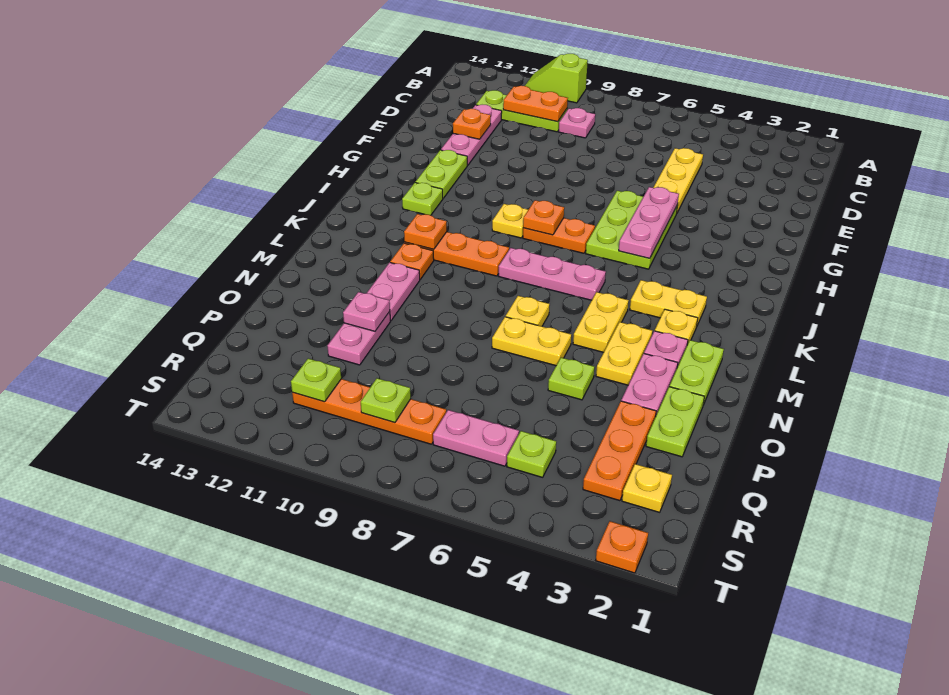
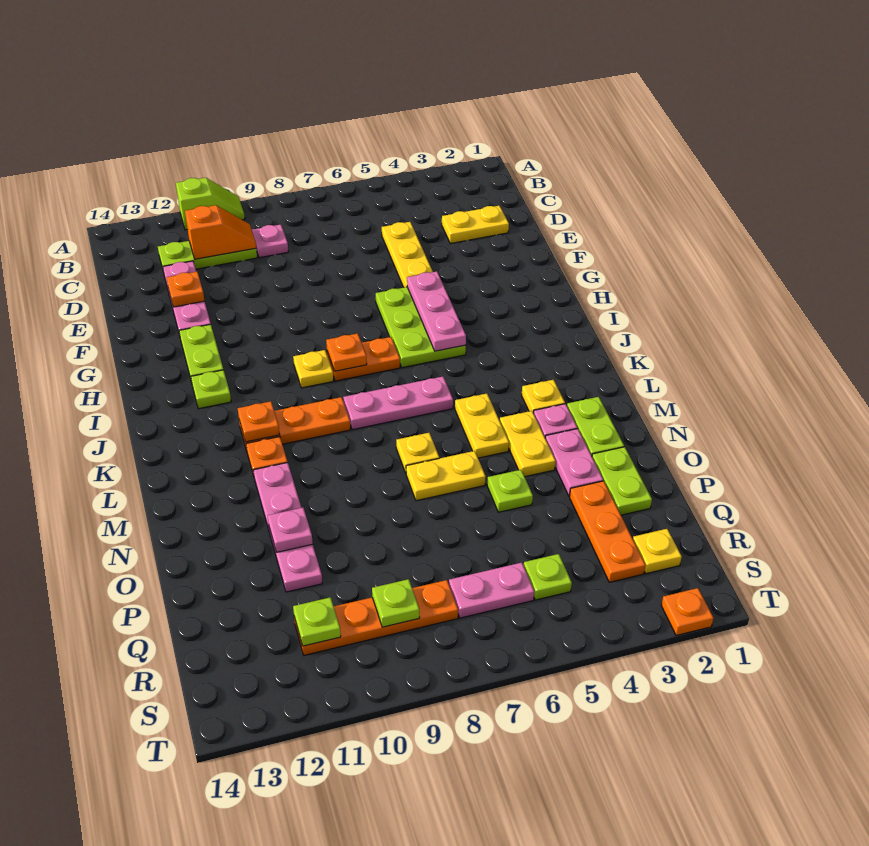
lime 1x2 slope [525,54,588,103] -> lime 1x2 slope turned to [176,178,245,230]
orange 1x2 plate [503,86,568,122] -> orange 1x2 slope [185,205,256,259]
yellow 1x2 plate [630,280,707,325] -> yellow 1x2 plate moved to [442,206,509,244]

